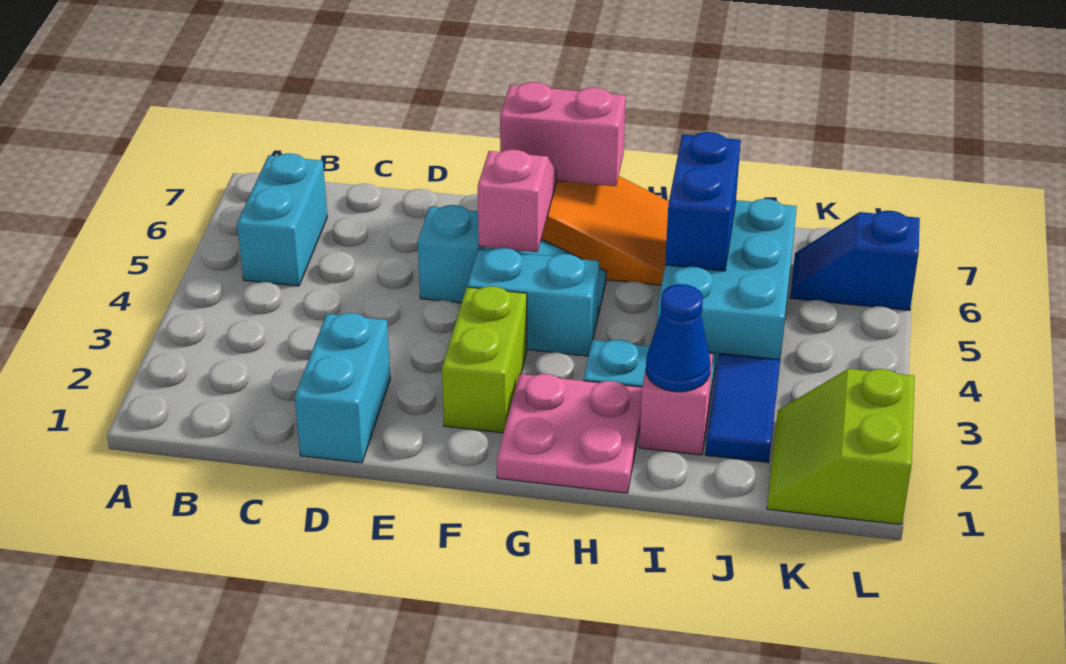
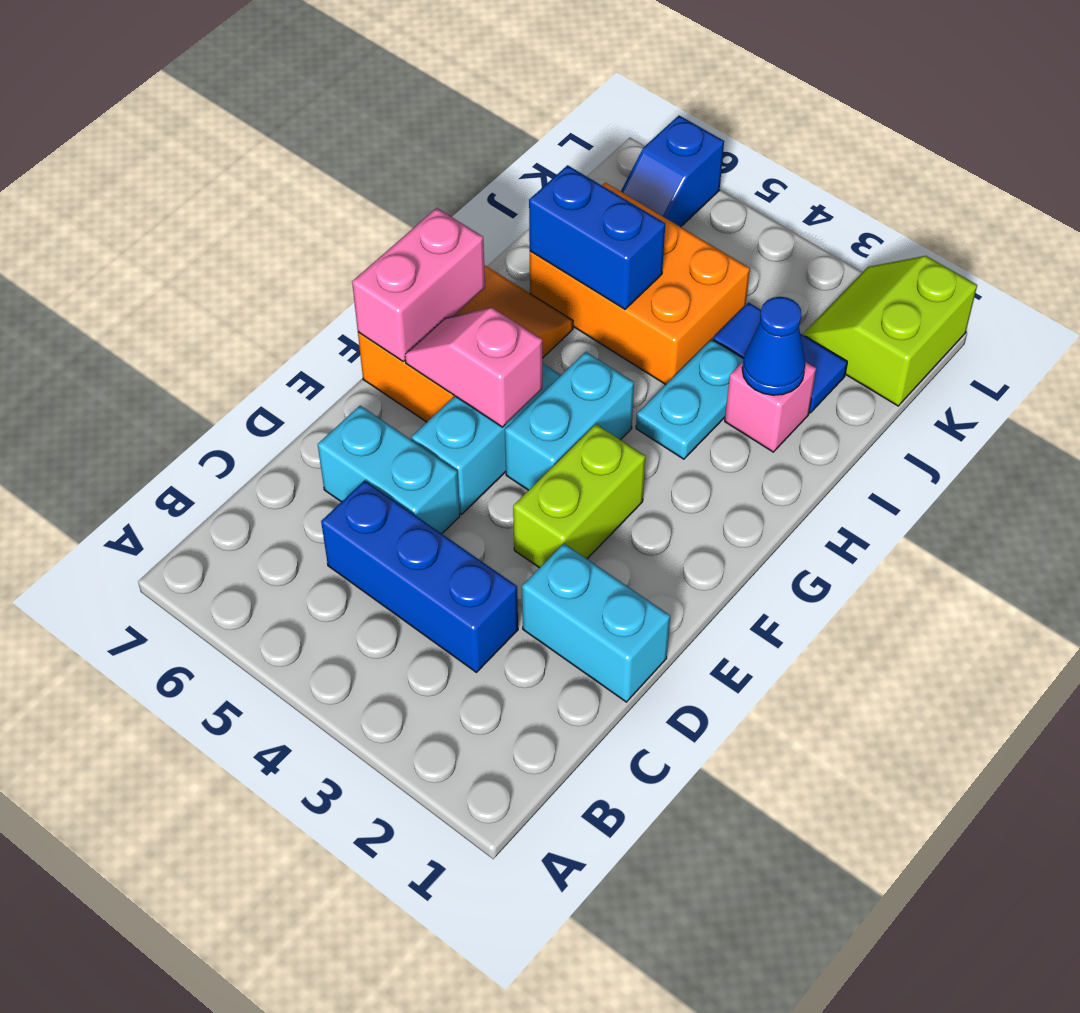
cyan 1x2 brick [237,153,327,286] -> cyan 1x2 brick moved to [318,406,460,534]
none -> blue 1x3 brick [321,481,518,672]
lime 1x2 brick [442,286,527,433] -> lime 1x2 brick turned to [513,424,646,568]
pink 2x2 plate [497,374,642,493] -> none
cyan 2x3 brick [657,199,797,370] -> orange 2x3 brick [530,182,750,385]
lime 2x2 slope [767,369,915,525] -> lime 2x2 slope turned to [802,256,977,406]

